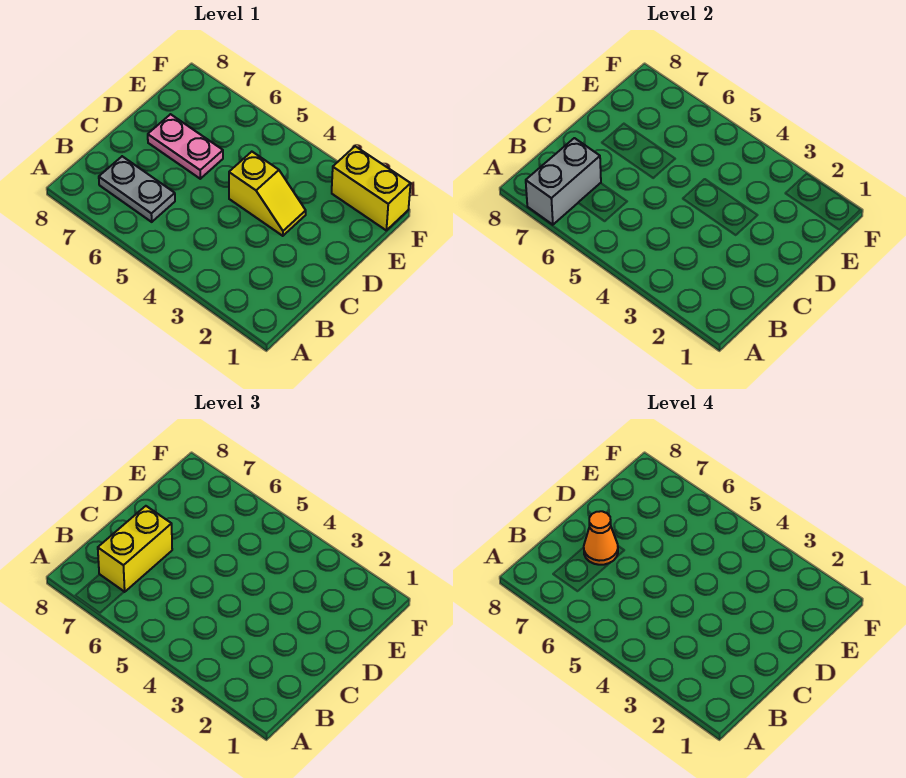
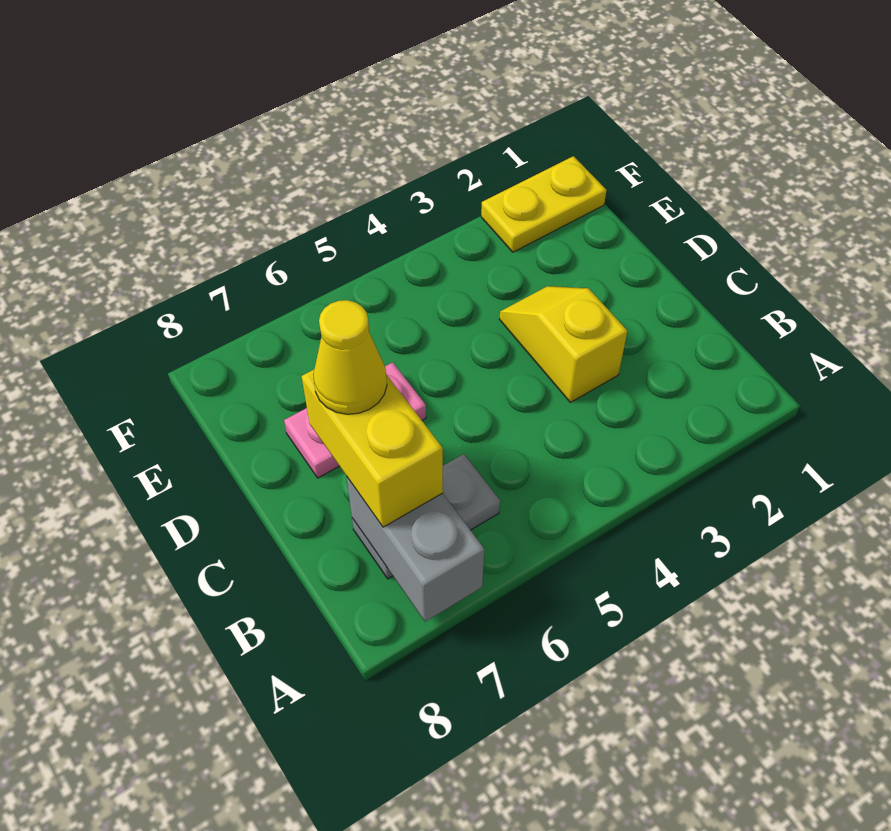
orange 1x1 cone [584,511,618,565] -> yellow 1x1 cone [313,300,387,414]
yellow 1x2 slope [229,152,306,236] -> yellow 1x2 slope turned to [500,286,627,402]
yellow 1x2 brick [332,146,411,230] -> yellow 1x2 plate [481,156,607,252]

